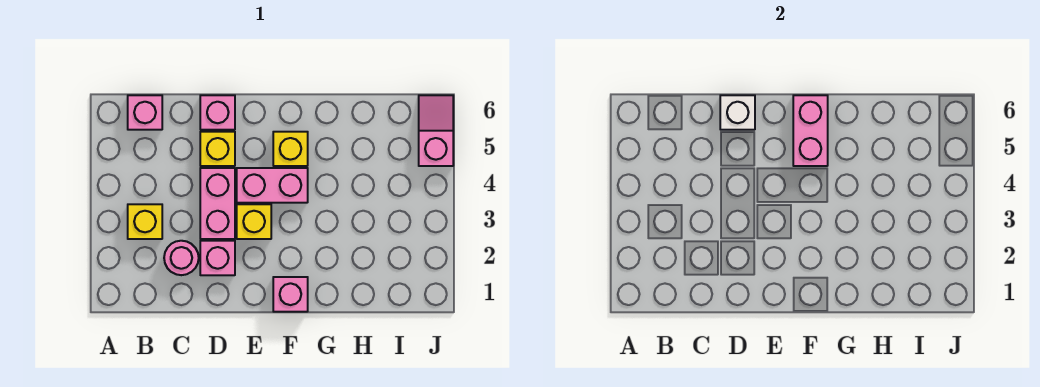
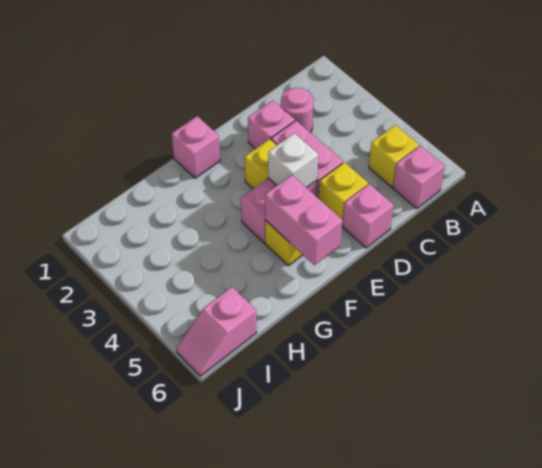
yellow 1x1 brick [128,204,162,239] -> yellow 1x1 brick moved to [369,125,419,187]
white 1x1 brick [720,95,755,130] -> white 1x1 brick moved to [268,133,318,188]
pink 1x2 slope [419,95,453,166] -> pink 1x2 slope turned to [177,287,257,376]

